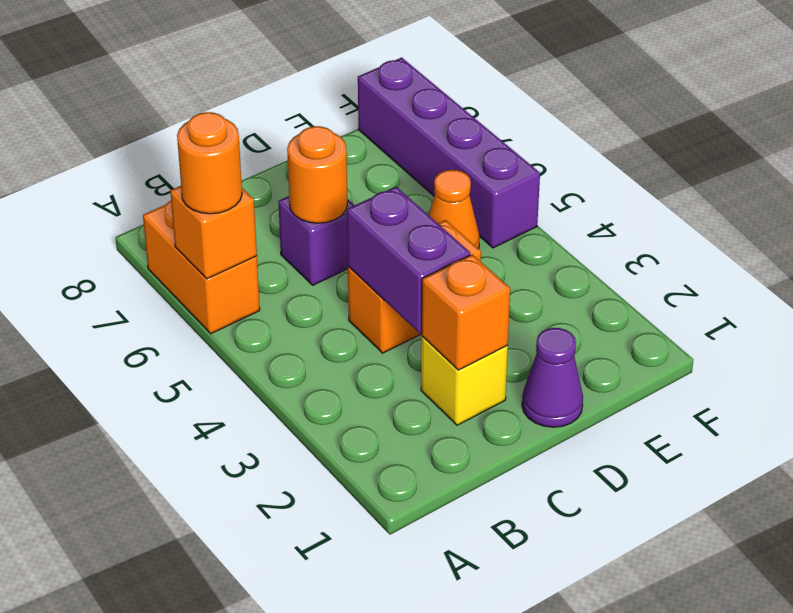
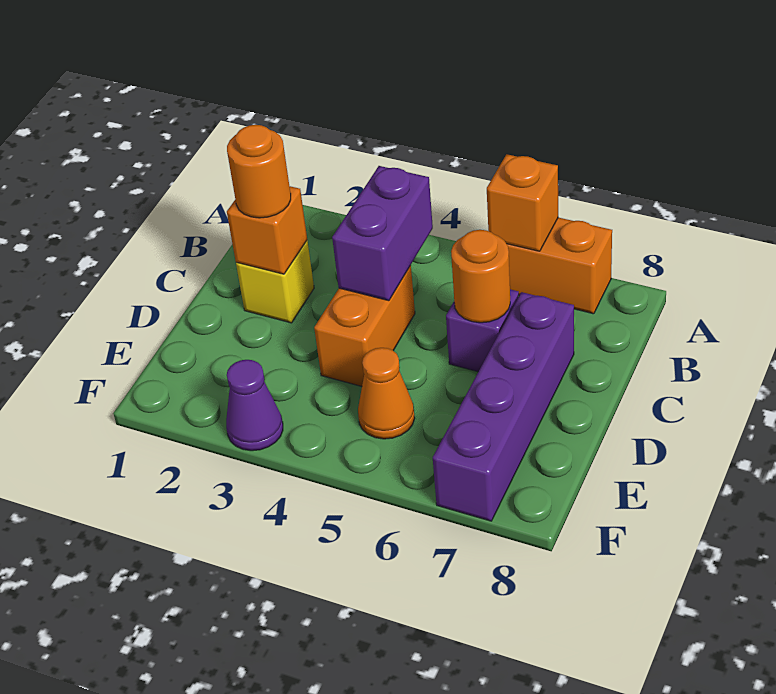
orange 1x1 round brick [177,112,242,214] -> orange 1x1 round brick moved to [227,125,291,218]
purple 1x2 brick [347,187,470,333] -> purple 1x2 brick turned to [332,166,433,301]
purple 1x1 cone [522,328,583,427] -> purple 1x1 cone moved to [226,360,283,451]
purple 1x4 brick [358,58,540,248] -> purple 1x4 brick turned to [433,292,574,521]

